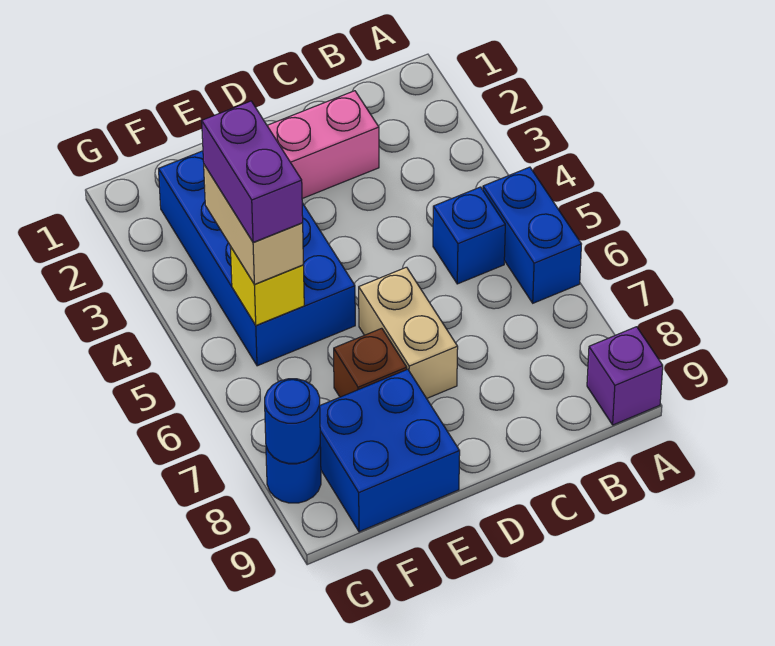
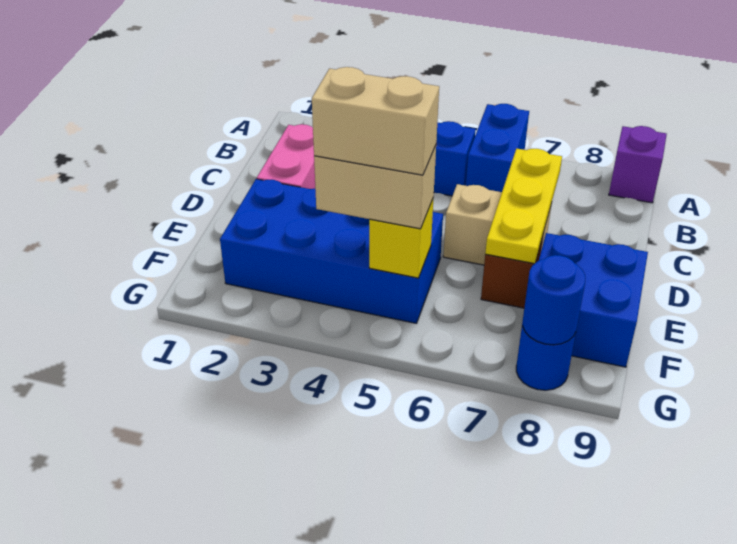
blue 1x2 brick [483,167,581,303] -> blue 1x2 brick turned to [466,104,529,192]
none -> yellow 1x3 plate [485,149,562,264]
purple 1x2 brick [202,101,303,242] -> tan 1x2 brick [312,67,439,175]

